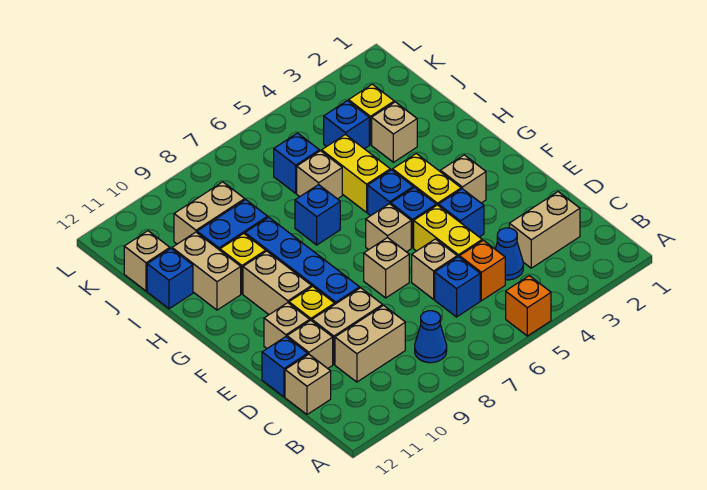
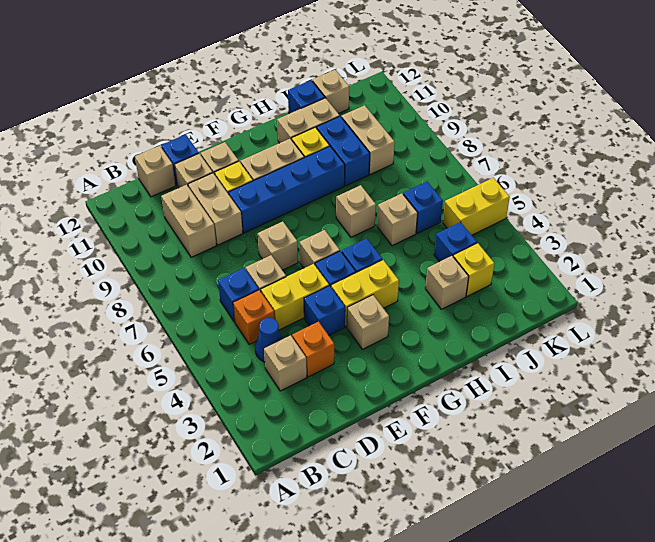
orange 1x1 brick [506,276,551,336] -> orange 1x1 brick moved to [292,322,334,377]
blue 1x1 cone [415,311,447,363] -> none
tan 1x2 brick [509,192,580,268] -> tan 1x1 brick [264,335,307,391]
yellow 1x2 brick [322,134,390,212] -> yellow 1x2 brick moved to [443,178,510,235]
blue 1x1 brick [295,185,340,245] -> tan 1x1 brick [336,185,376,237]

